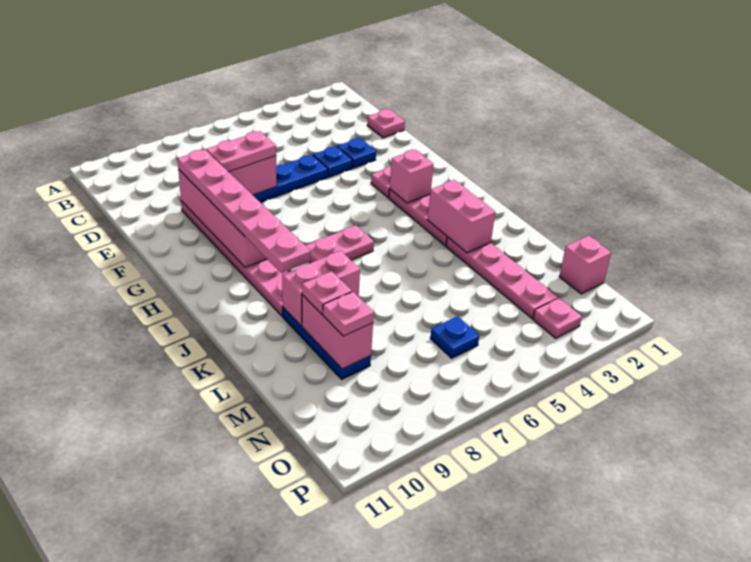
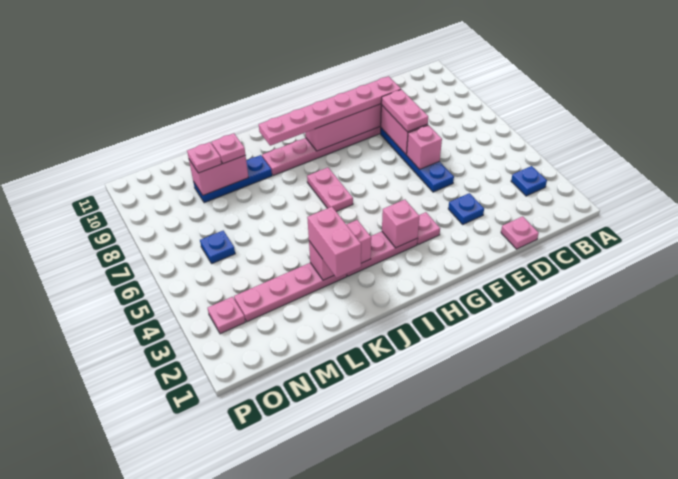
blue 1x1 plate [313,146,352,177] -> blue 1x1 plate moved to [511,166,547,196]
pink 1x2 brick [282,251,360,326] -> pink 1x2 brick moved to [307,207,361,278]
pink 1x1 brick [559,236,611,294] -> pink 1x1 brick moved to [407,125,442,169]

